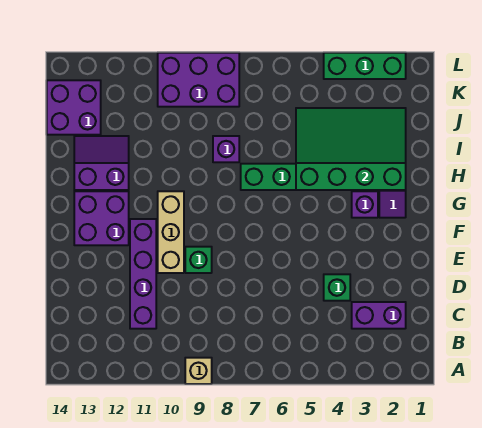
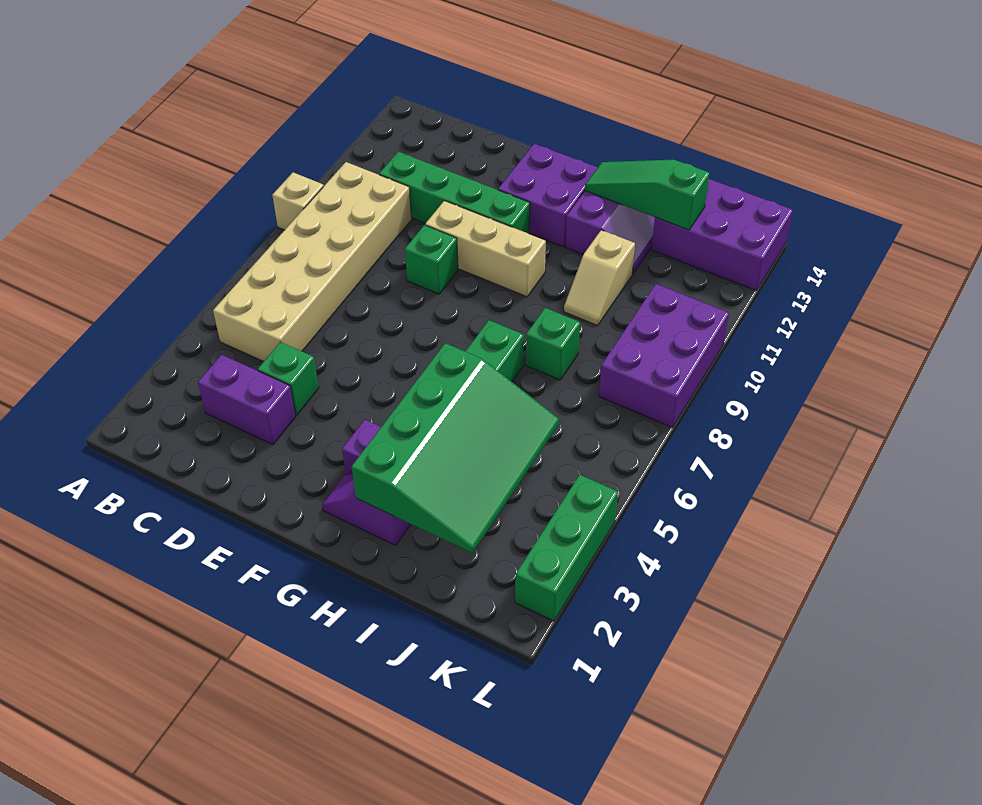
none -> tan 2x6 brick [213,162,412,362]
purple 1x2 brick [352,302,406,329] -> purple 1x2 brick turned to [198,355,296,445]
purple 1x4 brick [130,219,156,329] -> green 1x4 brick [379,152,530,234]
none -> green 1x3 slope [585,160,710,230]
purple 1x1 brick [213,136,239,162] -> green 1x1 brick [526,308,580,380]
none -> tan 1x2 slope [564,230,635,326]
purple 2x2 brick [47,80,101,135] -> purple 2x3 brick [652,179,793,291]

